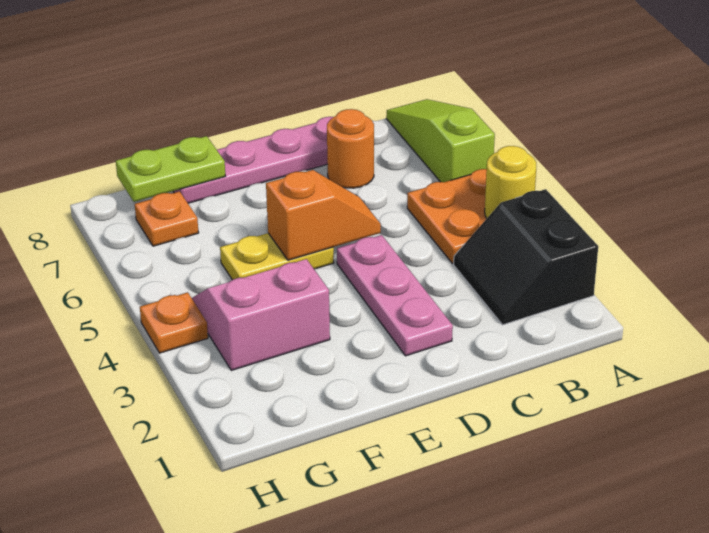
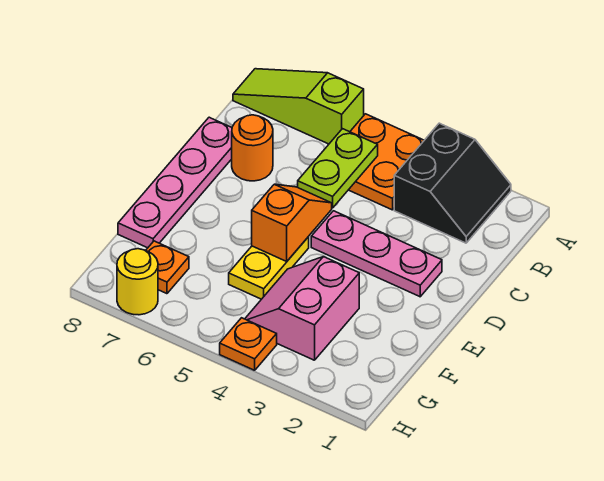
black 2x2 slope [454,189,598,325] -> black 2x2 slope turned to [394,123,511,243]
yellow 1x1 round brick [485,146,537,218] -> yellow 1x1 round brick moved to [117,249,158,315]
lime 1x2 plate [116,136,225,202] -> lime 1x2 plate moved to [298,129,378,208]

